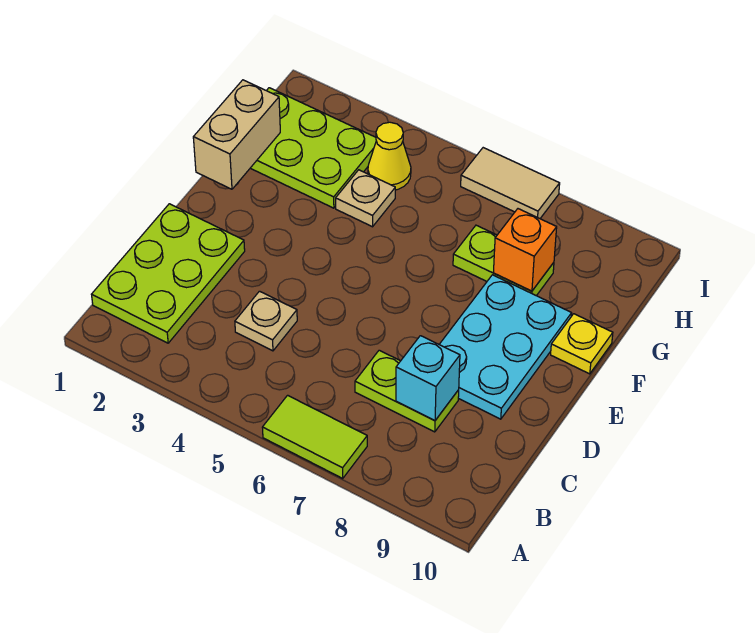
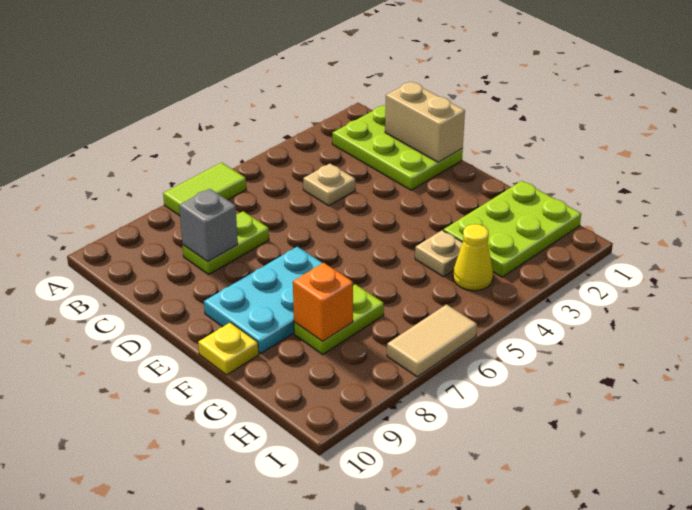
cyan 1x1 brick [396,336,460,421] -> grey 1x1 brick [179,189,238,262]
cyan 2x3 plate [439,275,572,419] -> cyan 2x3 plate turned to [204,247,354,354]
tan 1x2 brick [193,80,280,189] -> tan 1x2 brick moved to [385,82,465,162]

